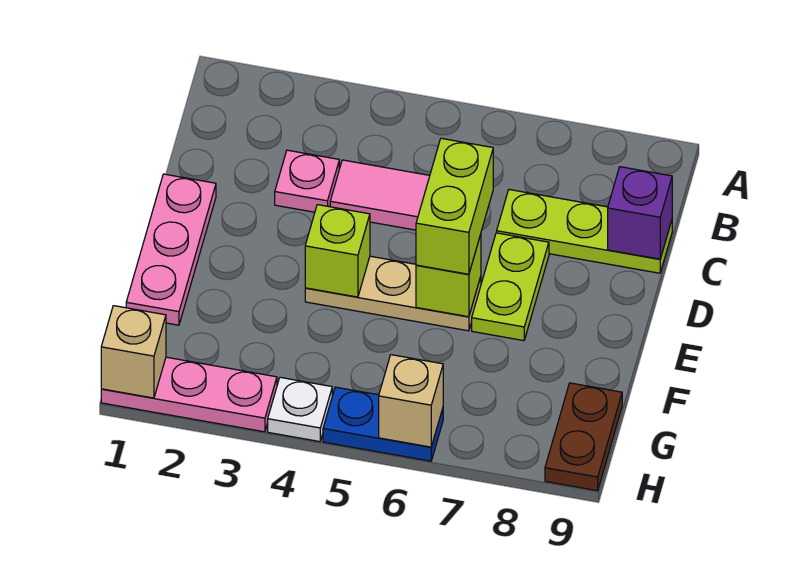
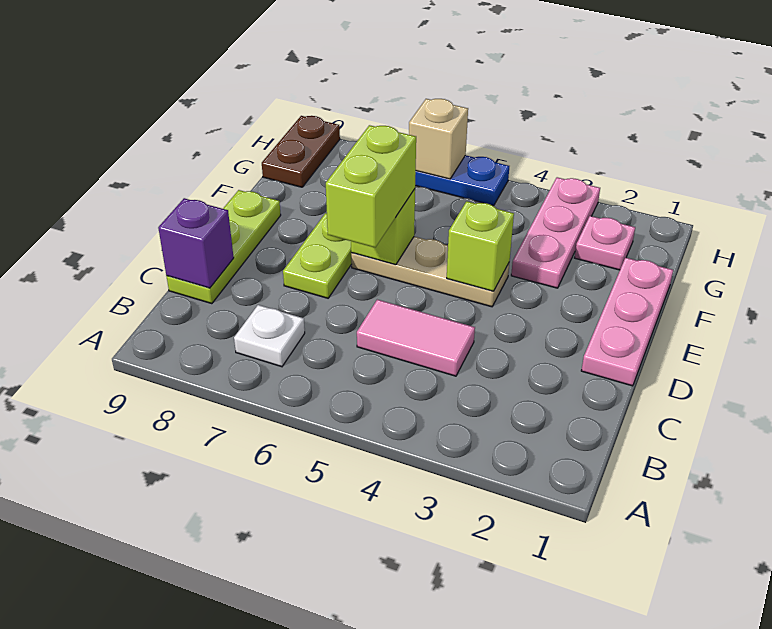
pink 1x1 plate [275,150,339,212] -> pink 1x1 plate moved to [575,216,635,270]
lime 1x3 plate [497,190,672,273] -> lime 1x3 plate turned to [166,190,281,304]
pink 1x3 plate [101,357,277,432] -> pink 1x3 plate turned to [511,177,600,288]
tan 1x1 brick [101,306,166,398] -> none
white 1x1 plate [268,377,332,442] -> white 1x1 plate moved to [234,305,305,367]

